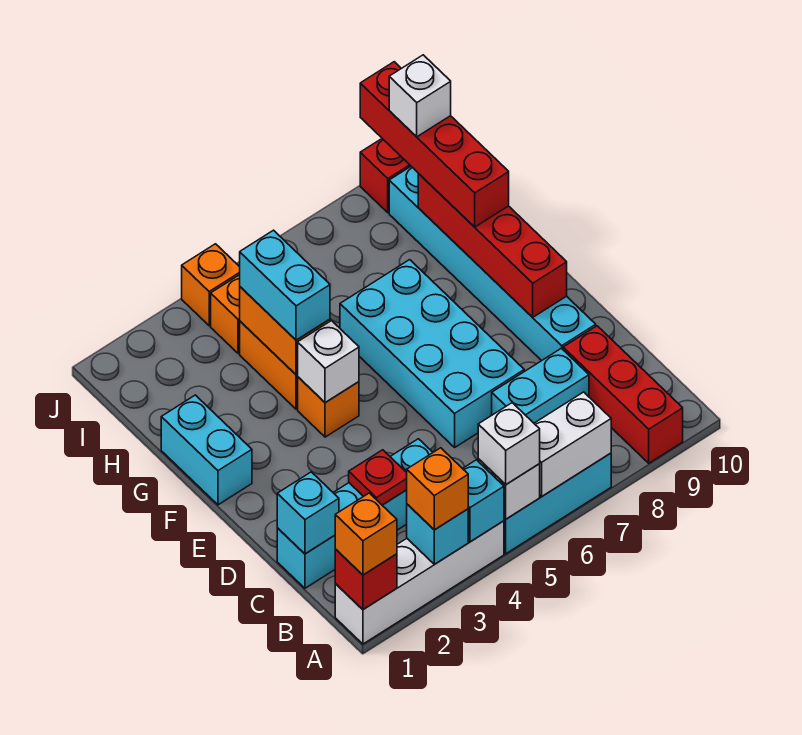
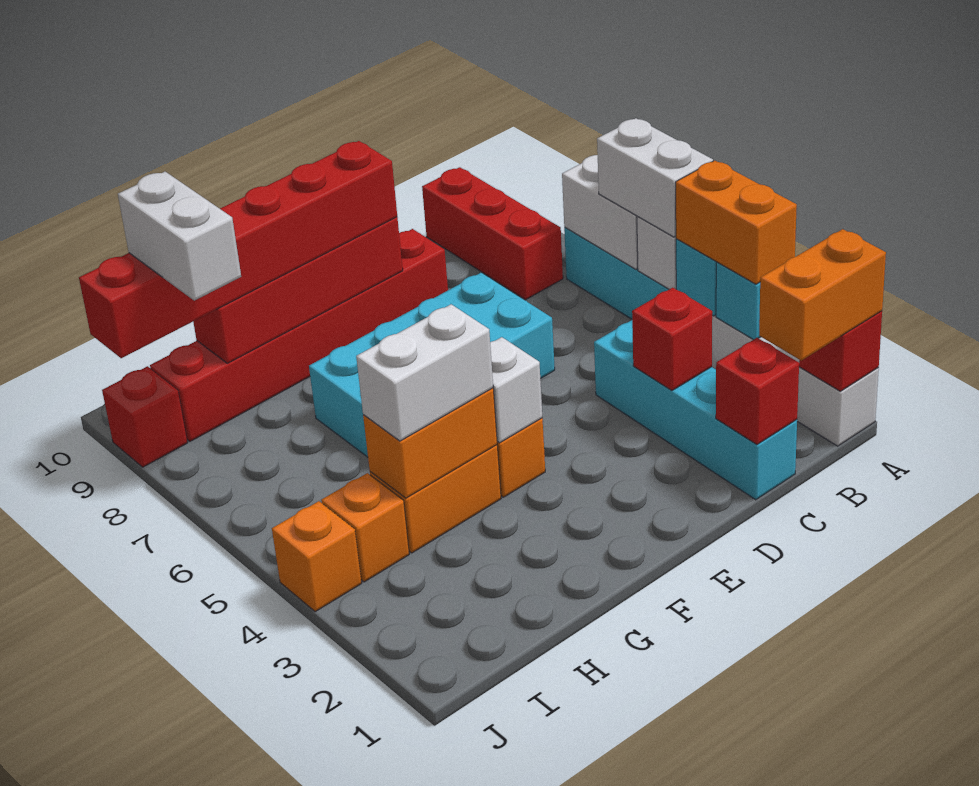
orange 1x1 brick [335,493,397,575] -> orange 1x2 brick [759,229,886,360]
orange 1x1 brick [407,448,468,530] -> orange 1x2 brick [676,161,797,284]
white 1x1 brick [478,403,540,484] -> white 1x2 brick [597,118,713,237]
red 1x3 brick [563,326,683,463] -> red 1x3 brick turned to [422,167,563,300]
cyan 1x1 brick [277,472,339,554] -> red 1x1 brick [716,338,799,445]
red 1x1 plate [349,450,407,505] -> red 1x1 brick [632,288,712,391]
cyan 1x2 brick [492,348,589,423] -> none
cyan 1x6 brick [389,167,596,361] -> red 1x6 brick [150,229,448,441]
cyan 1x2 brick [161,395,252,505] -> none
cyan 1x2 brick [240,230,330,340] -> white 1x2 brick [356,304,493,441]
red 1x4 brick [360,62,509,227] -> red 1x6 brick [79,141,397,358]
white 1x1 brick [389,55,451,137] -> white 1x2 brick [118,172,241,301]

